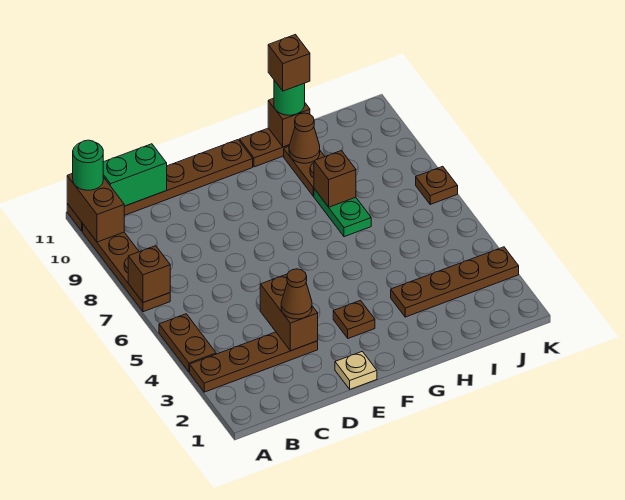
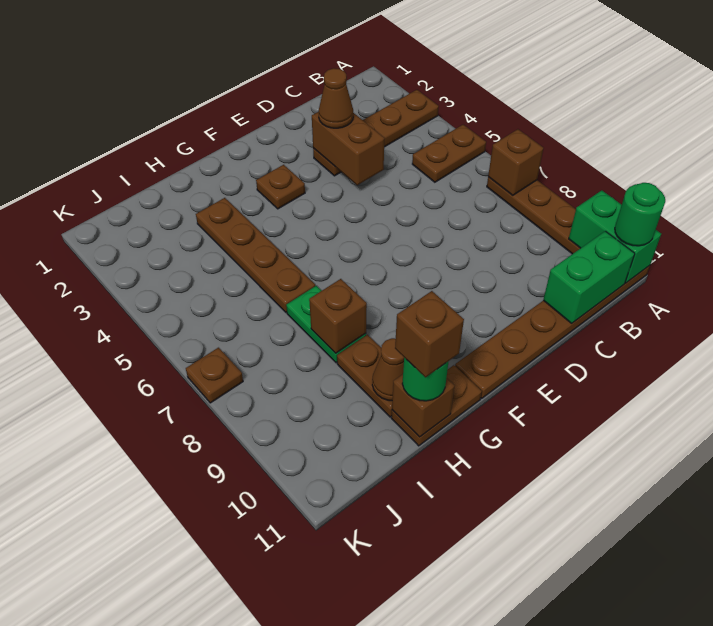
brown 1x2 plate [159,314,216,372] -> brown 1x2 plate turned to [412,125,486,182]
brown 1x2 brick [67,173,124,242] -> green 1x2 brick [569,190,661,283]
tan 1x1 plate [335,351,377,389] -> none
brown 1x4 plate [391,247,519,317] -> brown 1x4 plate turned to [196,198,315,313]

